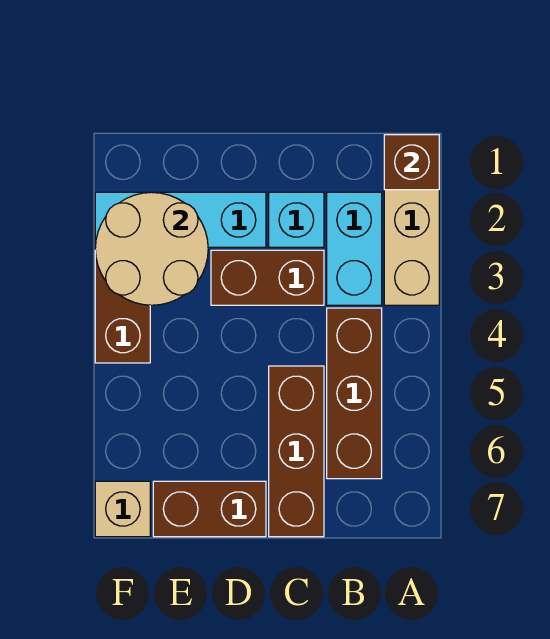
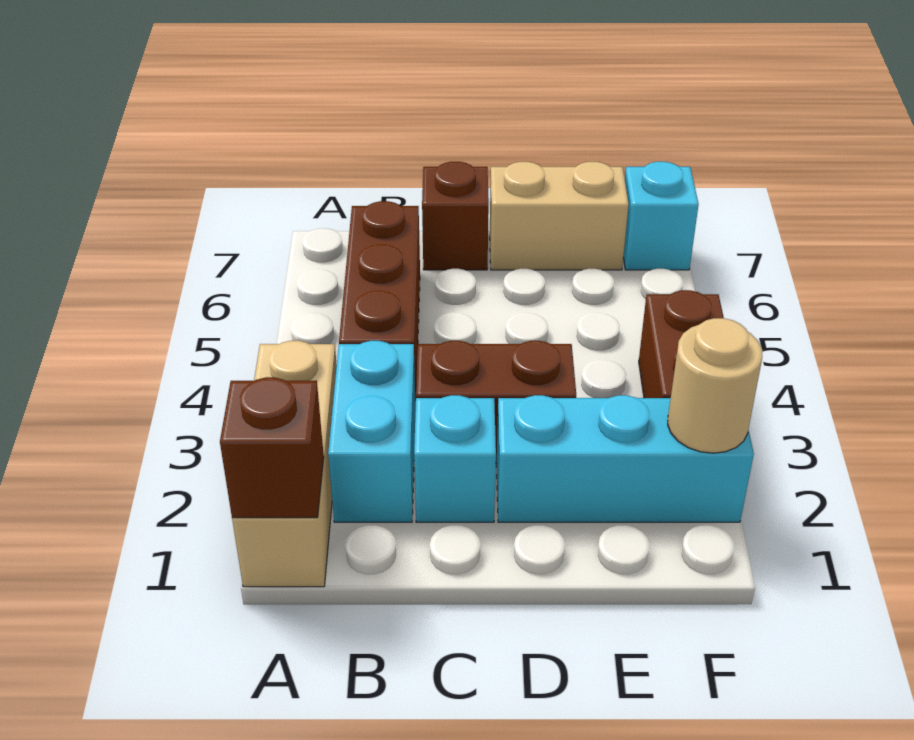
brown 1x3 brick [269,366,324,537] -> brown 1x1 brick [422,162,489,270]
brown 1x2 brick [153,481,266,537] -> tan 1x2 brick [490,162,629,270]
tan 2x2 round brick [95,192,208,305] -> tan 1x1 round brick [668,318,762,453]
tan 1x1 brick [95,481,150,537] -> cyan 1x1 brick [623,162,699,270]

